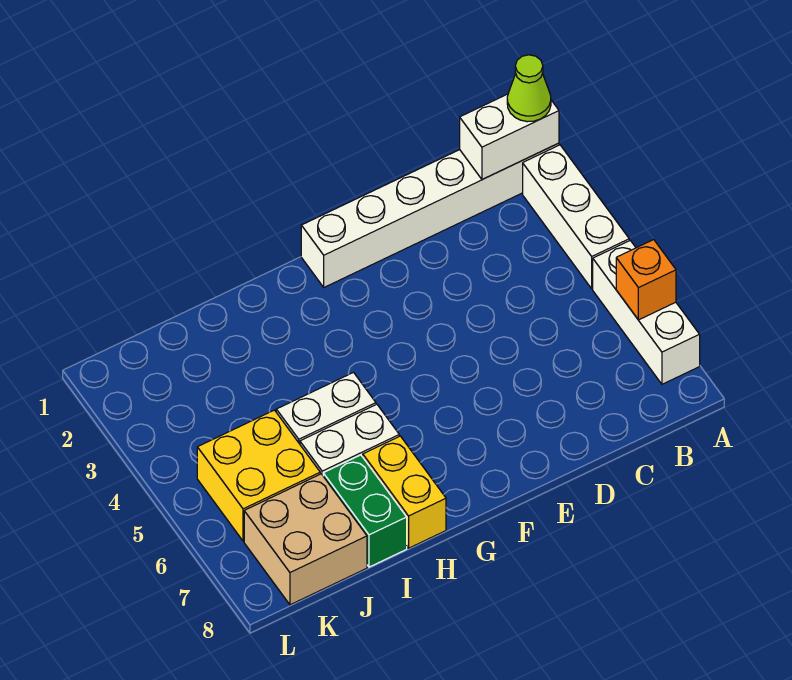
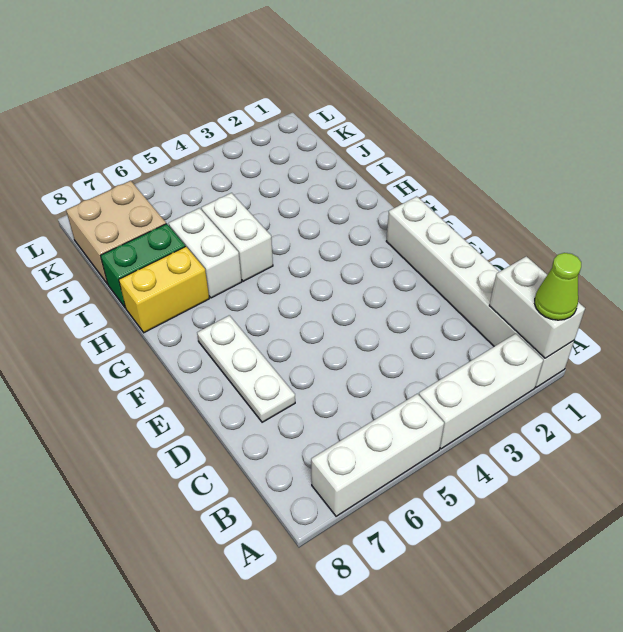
orange 1x1 brick [616,240,676,320] -> none
none -> white 1x3 plate [197,315,295,422]
yellow 2x2 brick [197,410,320,541] -> none

